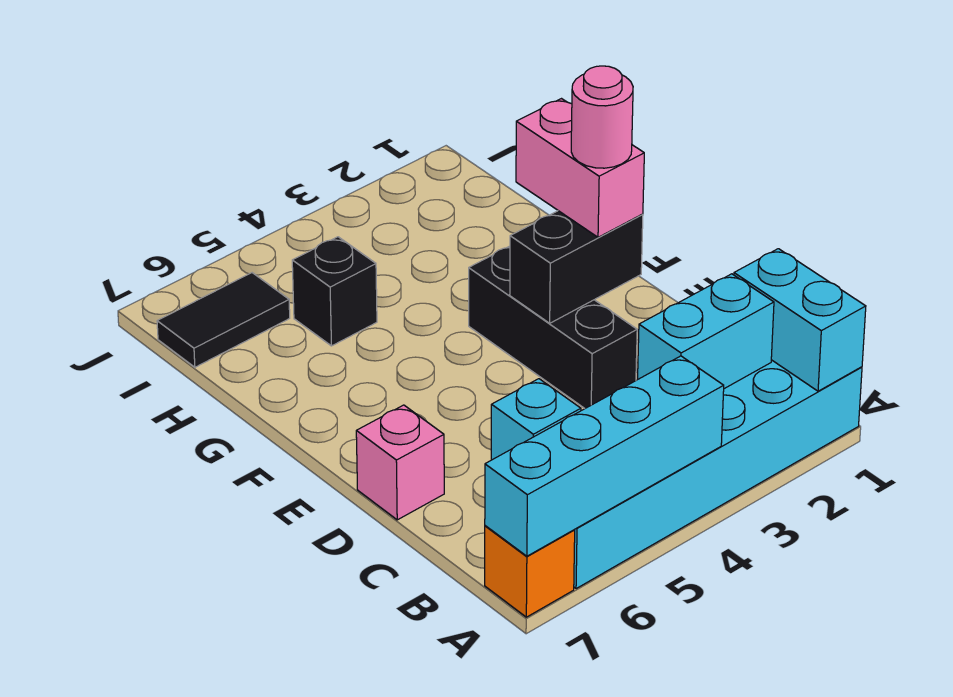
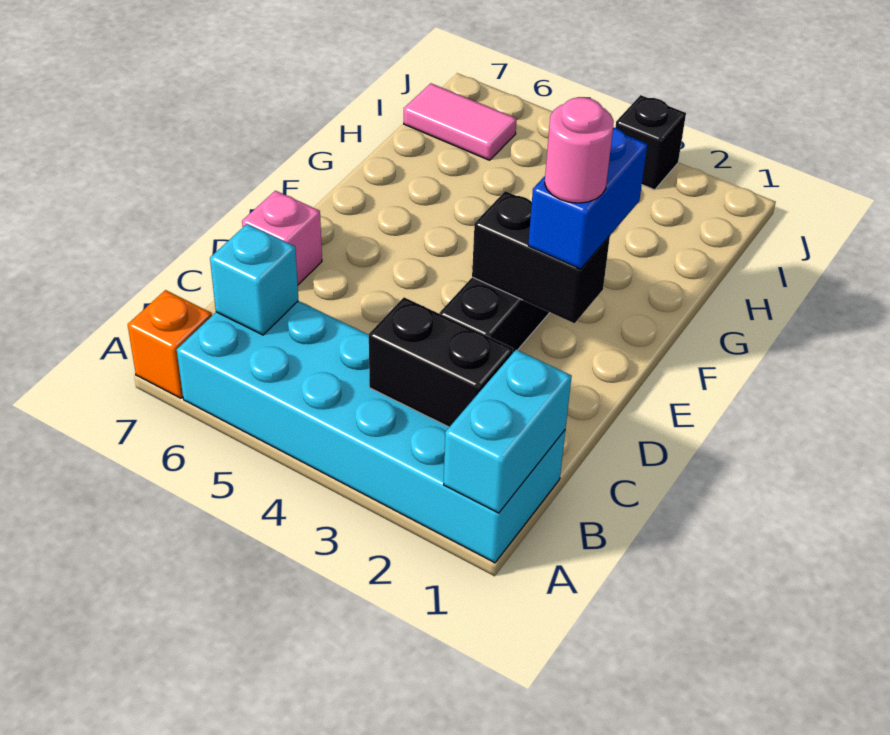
cyan 1x4 brick [485,356,724,556] -> none
cyan 1x2 brick [638,274,774,389] -> black 1x2 brick [369,297,513,427]
pink 1x2 brick [516,99,644,237] -> blue 1x2 brick [528,127,648,269]
black 1x1 brick [292,237,377,346] -> black 1x1 brick moved to [615,95,686,190]
black 1x2 tile [157,273,290,367] -> pink 1x2 tile [404,83,517,160]

